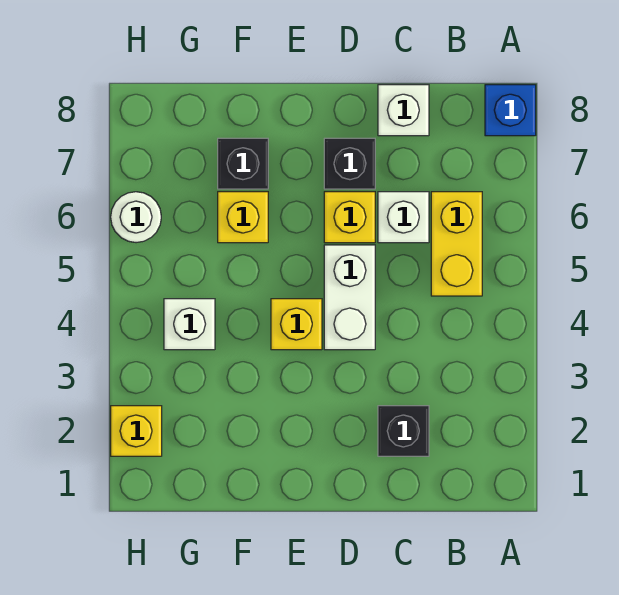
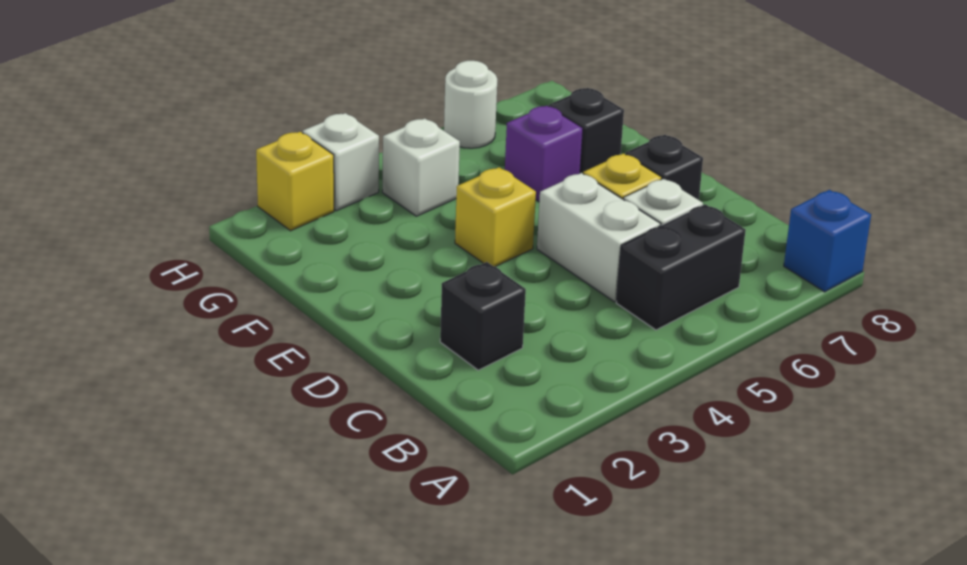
yellow 1x2 brick [431,192,482,296] -> black 1x2 brick [616,204,746,330]
white 1x1 brick [378,85,429,136] -> white 1x1 brick moved to [303,113,379,211]
white 1x2 brick [324,245,375,350] -> white 1x2 brick turned to [537,173,661,302]
yellow 1x1 brick [218,192,268,243] -> purple 1x1 brick [505,106,583,202]

